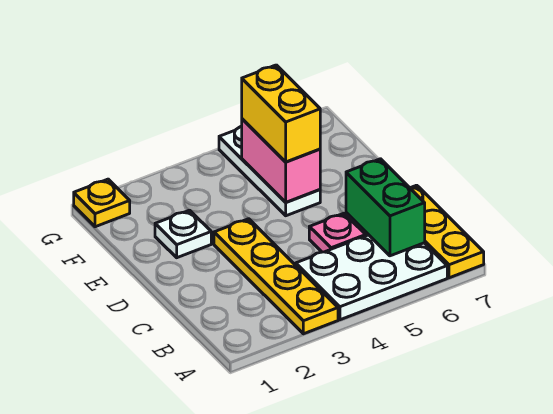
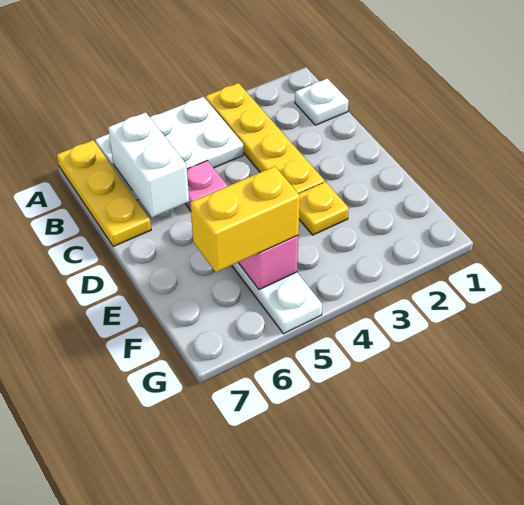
green 1x2 brick [346,159,425,256] -> white 1x2 brick [108,112,189,217]
white 1x1 plate [155,210,211,258] -> white 1x1 plate moved to [295,78,349,125]
yellow 1x2 brick [242,65,320,162] -> yellow 1x2 brick turned to [190,166,300,272]
yellow 1x1 plate [74,179,130,227] -> yellow 1x1 plate moved to [299,182,349,235]

